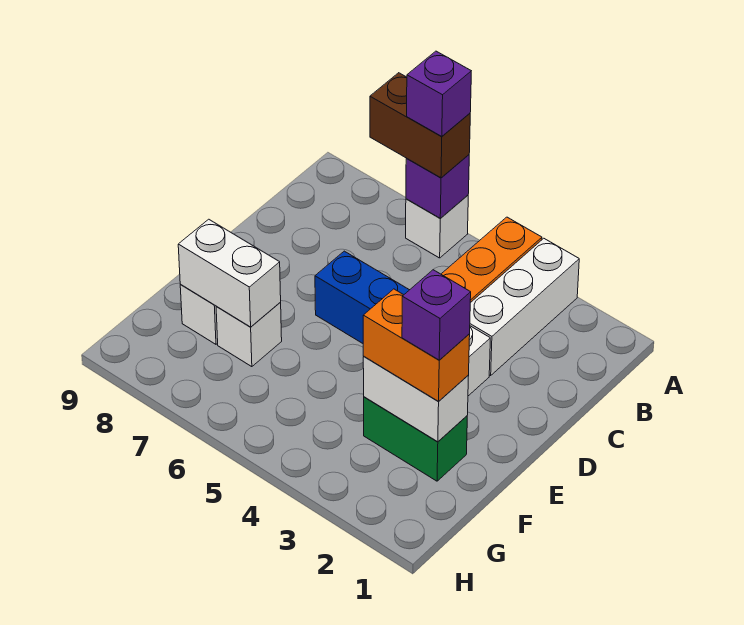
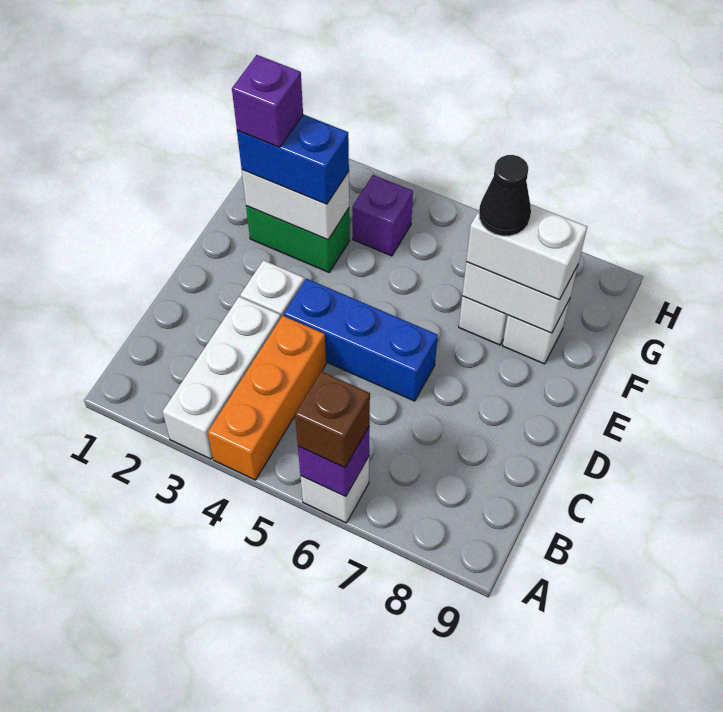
brown 1x2 brick [370,73,470,178] -> brown 1x1 brick [295,371,370,468]
purple 1x1 brick [407,51,471,136] -> purple 1x1 brick moved to [352,175,413,256]
orange 1x2 brick [363,289,470,402] -> blue 1x2 brick [237,114,349,204]
none -> white 1x2 brick [466,204,587,300]
none -> black 1x1 cone [479,155,531,236]

